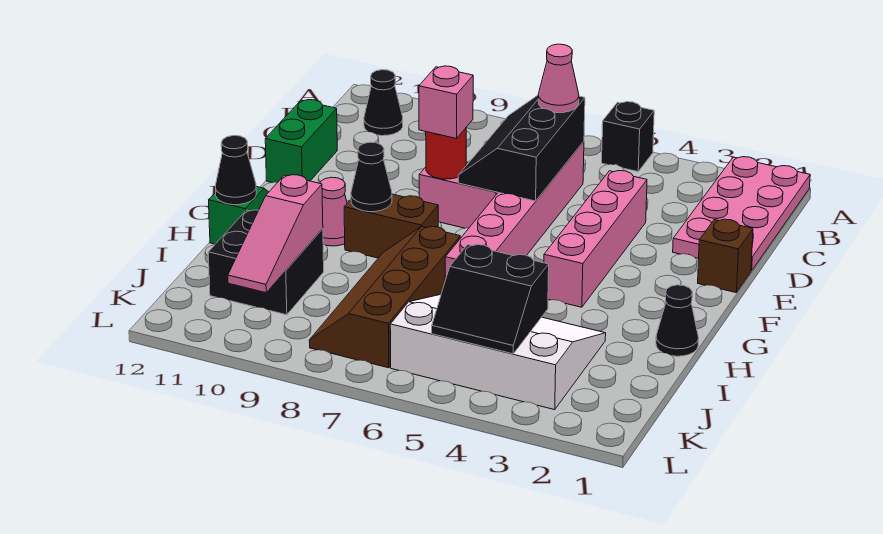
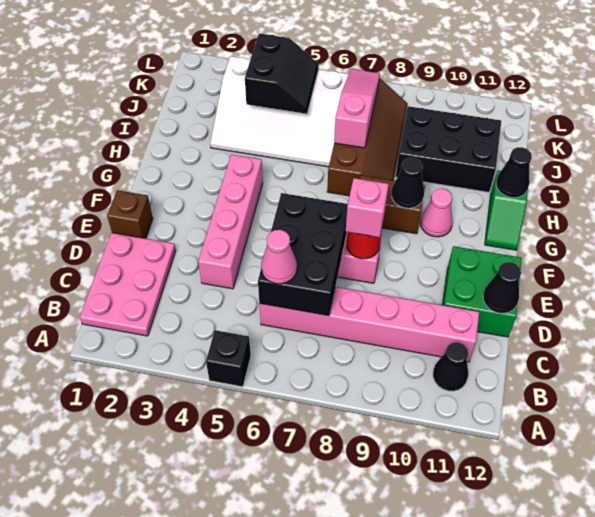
pink 2x4 plate [673,157,810,271] -> pink 2x3 plate [80,233,176,336]
pink 1x6 brick [445,142,584,280] -> pink 1x6 brick turned to [259,287,479,362]
black 2x3 slope [458,95,585,201] -> black 2x3 brick [258,193,348,316]
green 1x2 brick [265,100,337,183] -> green 2x2 brick [442,246,522,337]
black 1x1 cone [656,285,699,356] -> black 1x1 cone moved to [483,262,521,313]
black 2x2 brick [208,210,324,315] -> black 2x3 brick [396,106,501,192]
pink 1x3 slope [228,175,323,293] -> pink 1x3 slope moved to [334,69,380,148]
black 2x2 slope [432,245,549,354] -> black 2x2 slope turned to [245,34,319,114]

